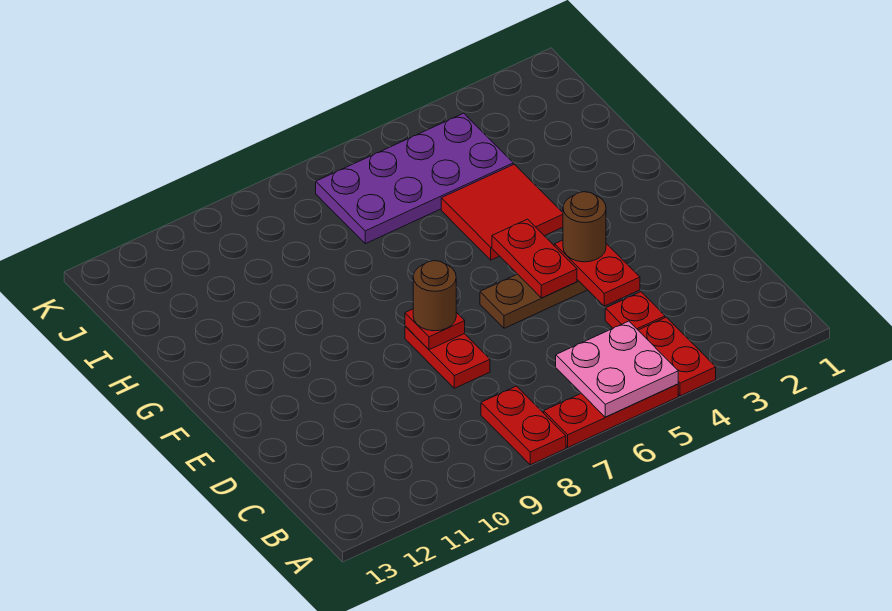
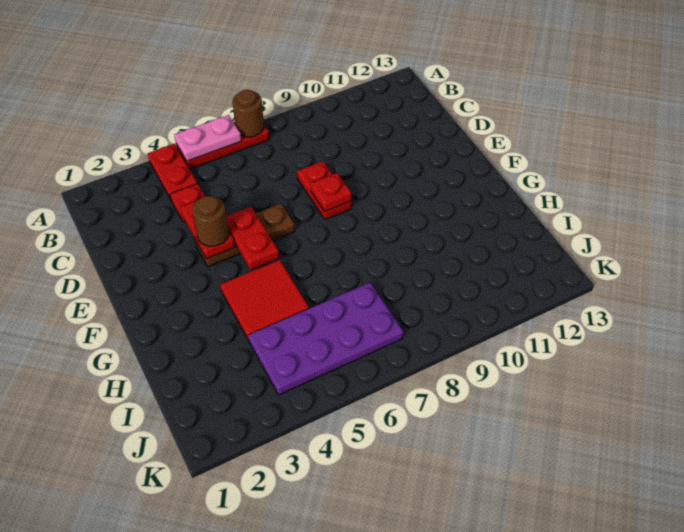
pink 2x2 plate [556,321,678,417] -> pink 1x2 plate [174,115,241,161]
red 1x2 plate [481,386,566,465] -> none
brown 1x1 round brick [413,261,456,331] -> brown 1x1 round brick moved to [232,90,264,137]

